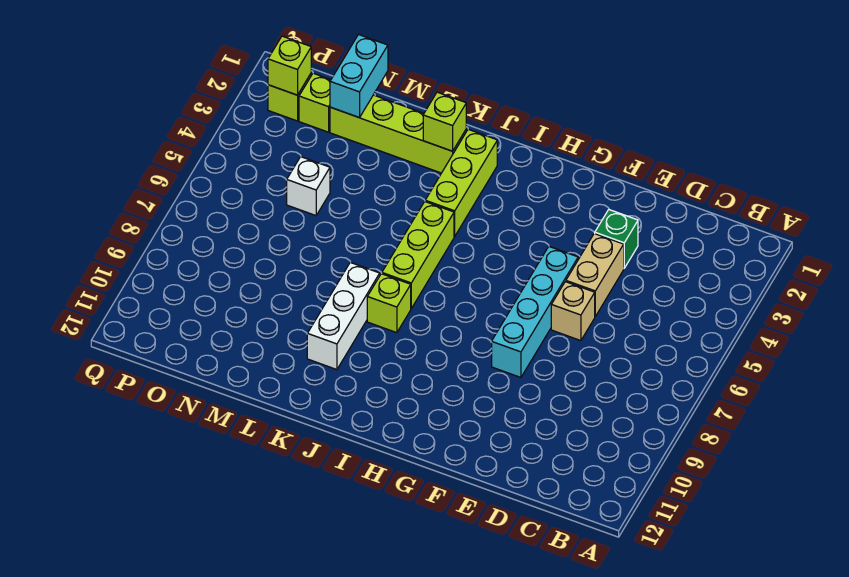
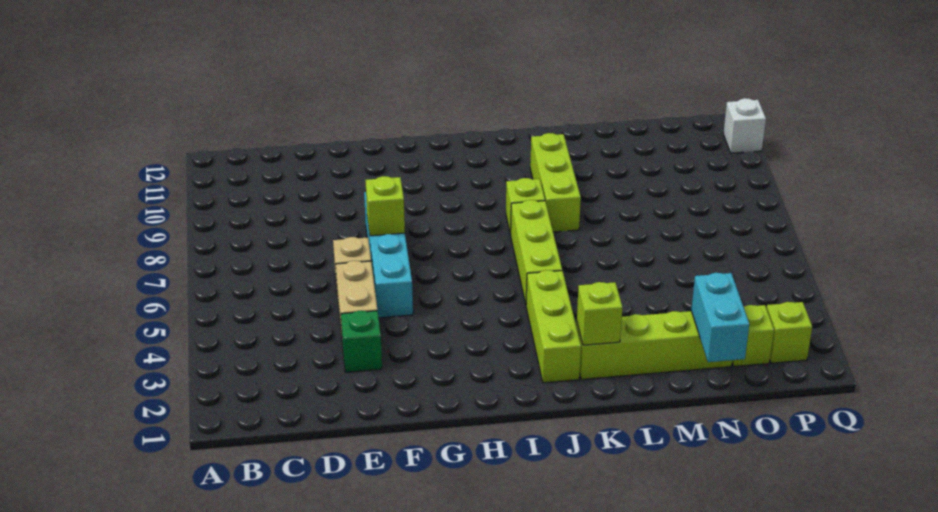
white 1x3 brick [307,262,380,370] -> lime 1x3 brick [530,133,581,232]
white 1x1 brick [287,157,330,216] -> white 1x1 brick moved to [723,98,766,153]
lime 1x1 brick [268,36,311,95] -> lime 1x1 brick moved to [366,176,405,236]

